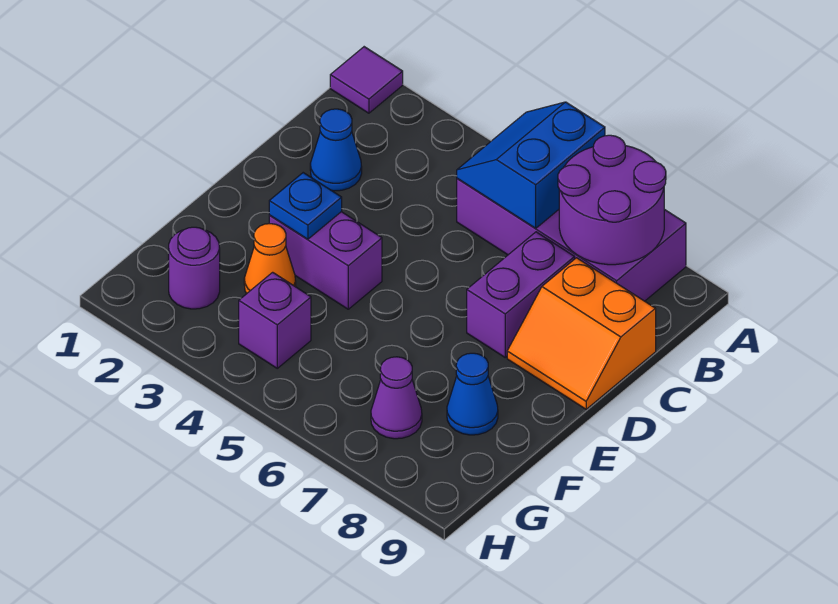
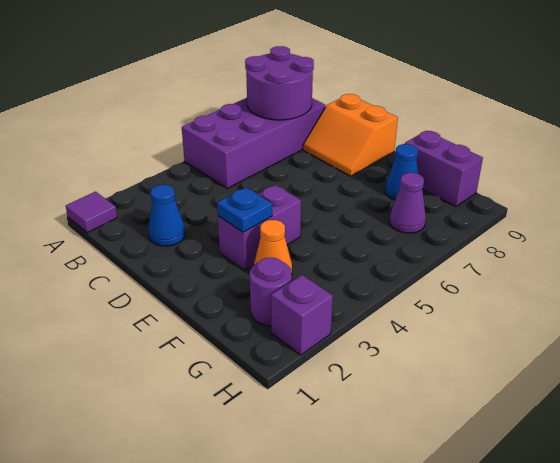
blue 2x2 slope [457,102,605,228] -> none
purple 1x2 brick [467,232,575,357] -> purple 1x2 brick moved to [405,131,483,207]
orange 2x2 slope [507,258,656,409] -> orange 2x2 slope turned to [303,94,398,176]
purple 1x1 brick [239,272,311,368] -> purple 1x1 brick moved to [271,275,333,355]

